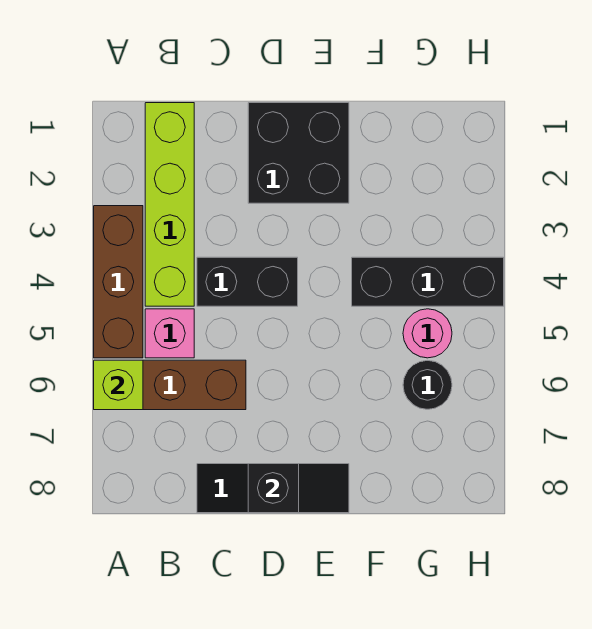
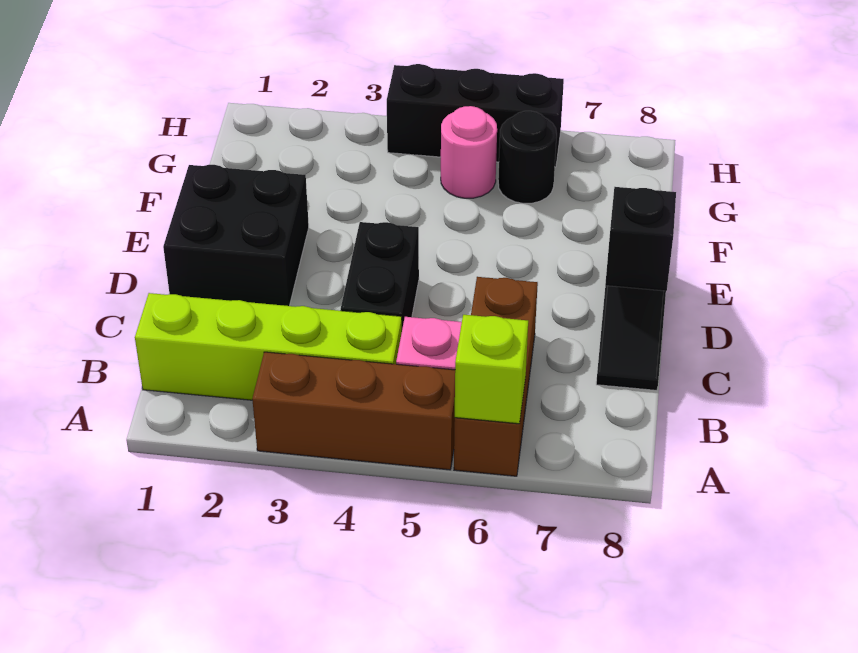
black 1x3 brick [352,257,504,306] -> black 1x3 brick turned to [387,64,564,167]

